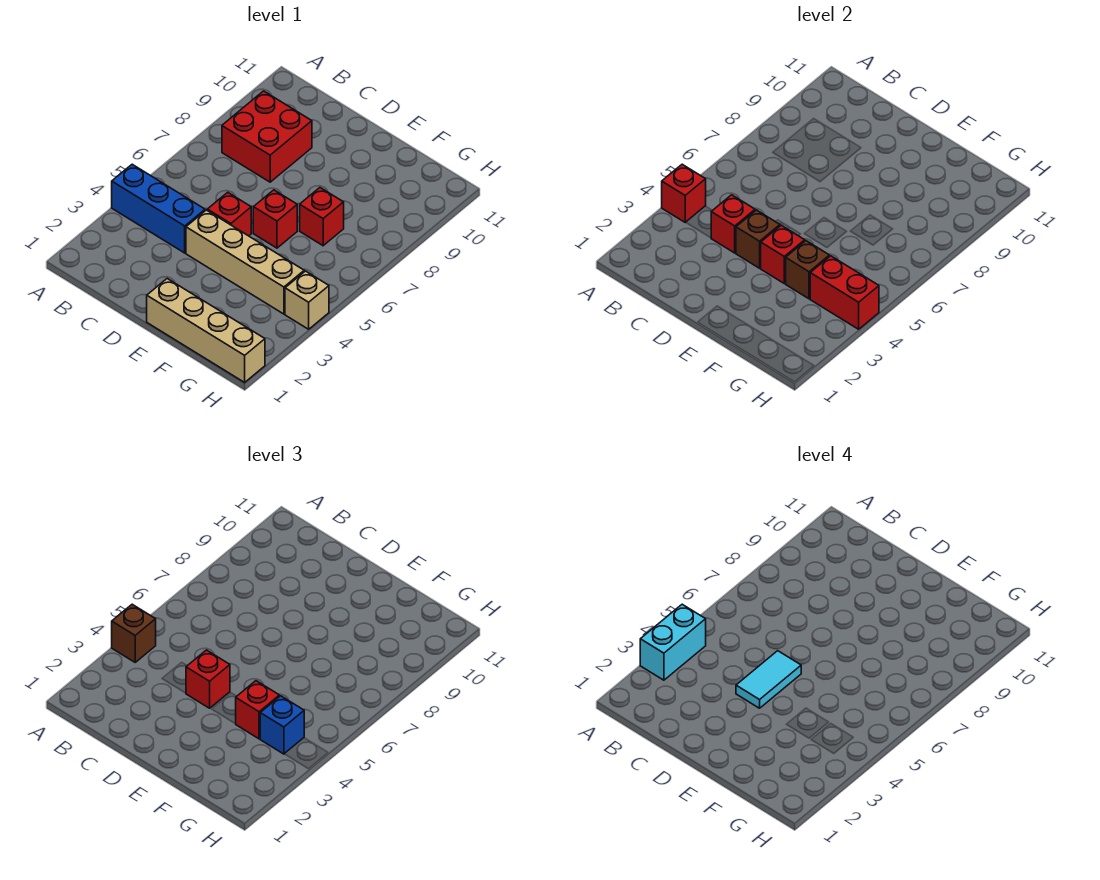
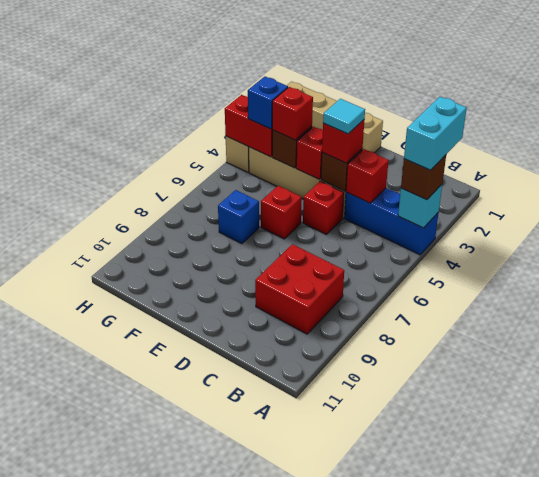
red 1x1 brick [662,164,706,222] -> cyan 1x1 brick [398,185,442,228]
cyan 1x2 tile [736,651,801,708] -> cyan 1x1 tile [323,99,365,134]
red 1x1 brick [300,188,344,246] -> blue 1x1 brick [218,190,259,244]

